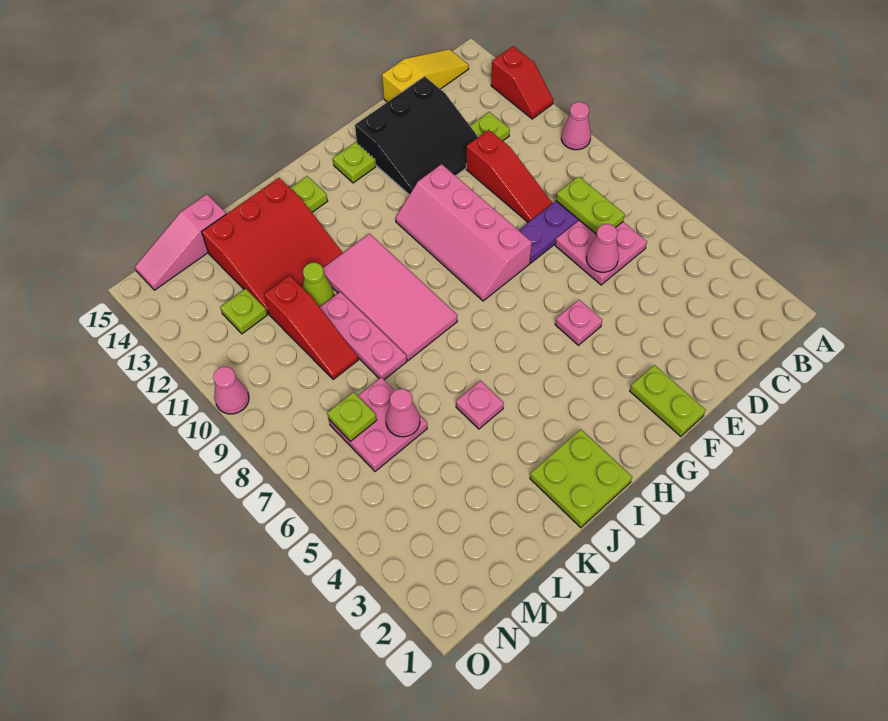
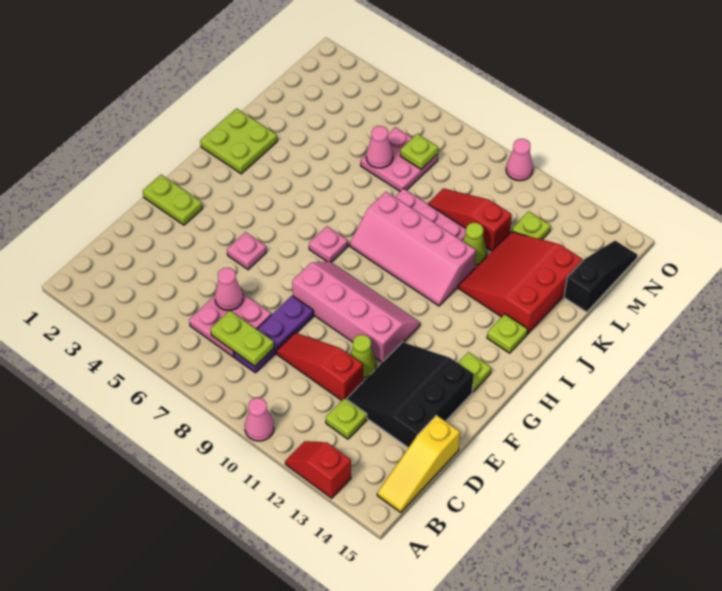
none -> lime 1x1 cone [350,335,376,378]
pink 2x4 tile [323,234,457,361] -> pink 2x4 slope [350,192,476,306]
pink 1x1 plate [456,381,504,429] -> pink 1x1 plate moved to [309,226,348,262]
pink 1x3 slope [135,194,226,290] -> black 1x3 slope [564,241,638,312]

